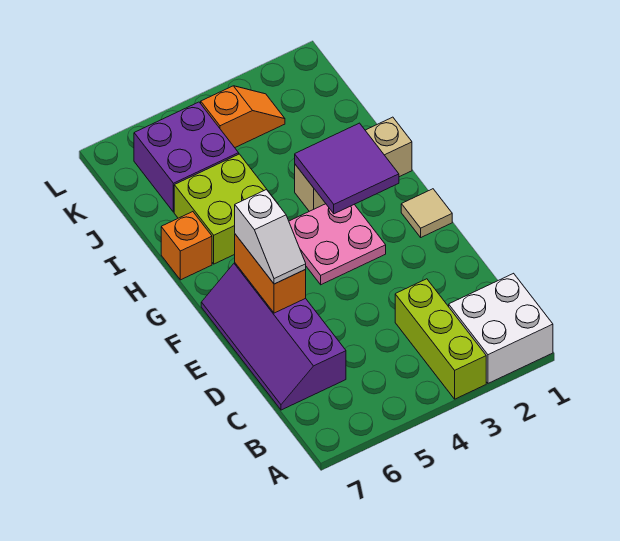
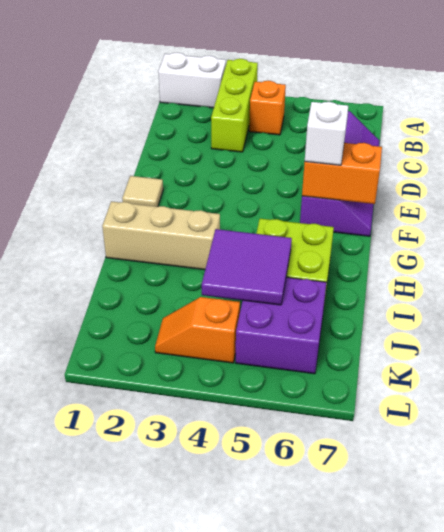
white 2x2 brick [449,273,553,383] -> white 1x2 brick [158,53,226,108]
orange 1x2 brick [235,234,306,313] -> orange 1x2 brick turned to [302,143,382,204]
pink 2x2 plate [289,204,386,285] -> none
purple 2x2 tile [295,123,399,214] -> purple 2x2 tile moved to [202,229,292,305]
orange 1x1 brick [161,212,212,280] -> orange 1x1 brick moved to [249,81,286,135]

